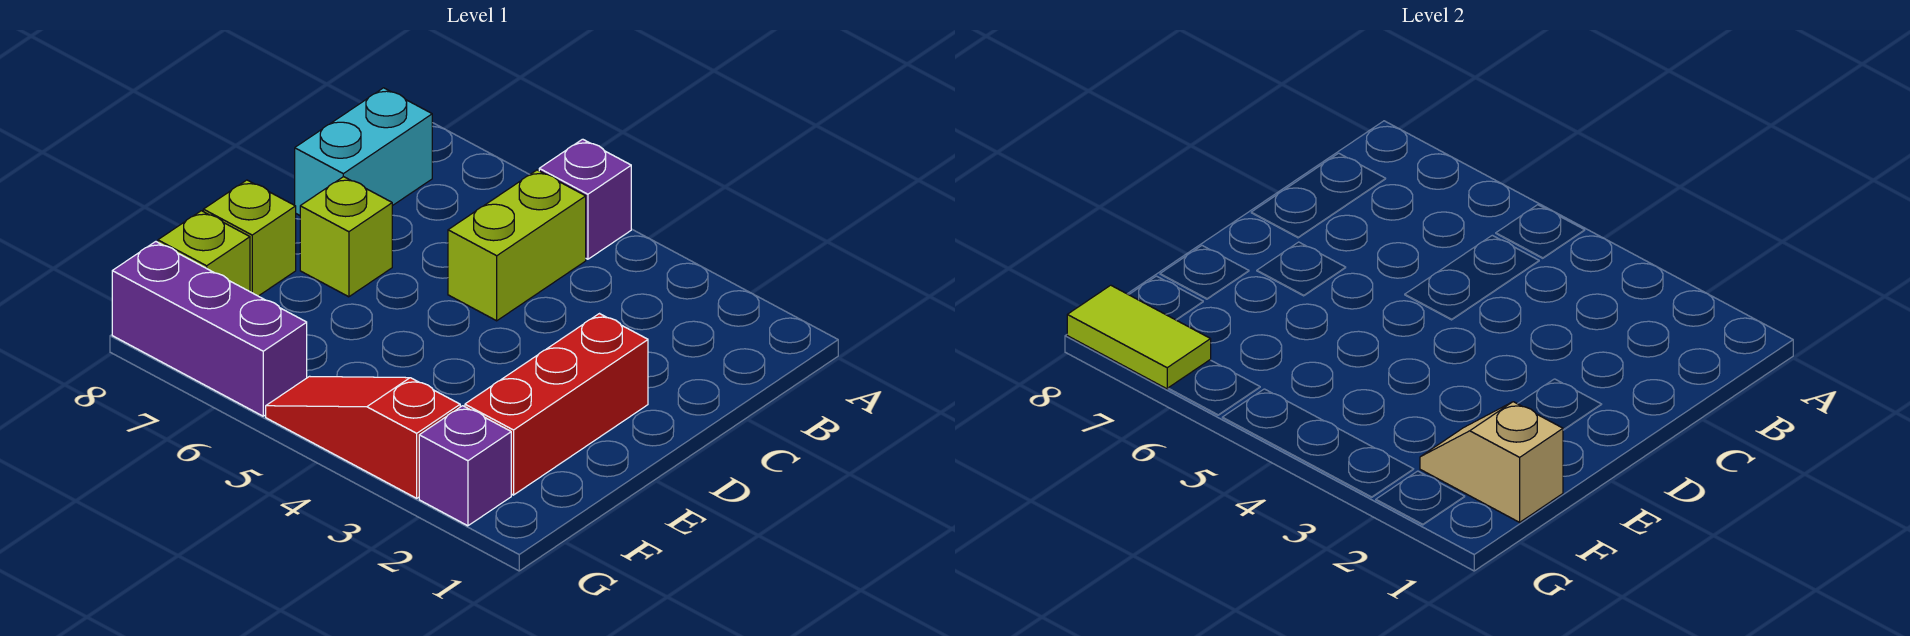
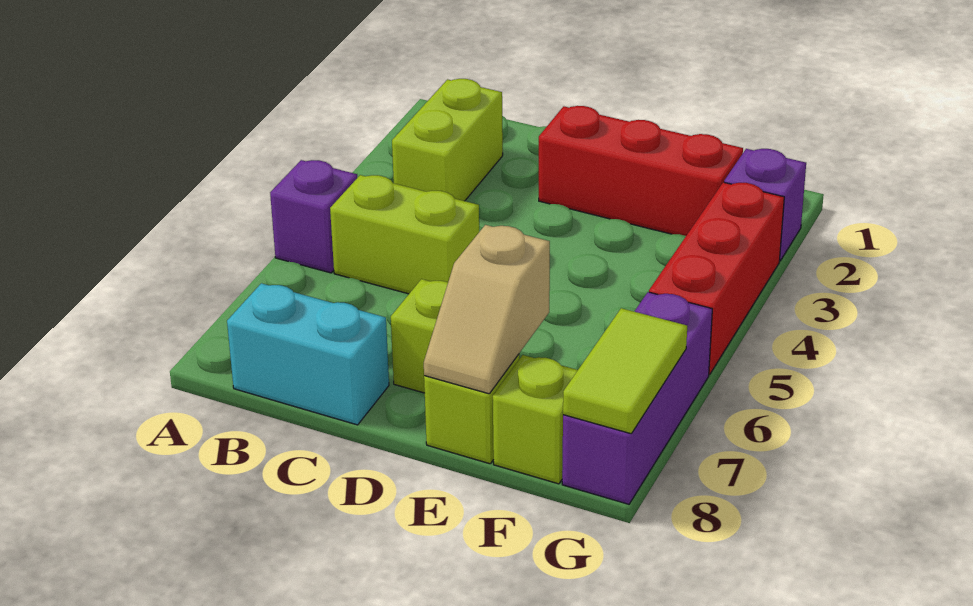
none -> lime 1x2 brick [392,79,503,201]
tan 1x2 slope [1420,402,1563,522] -> tan 1x2 slope moved to [424,225,550,394]
red 1x3 slope [266,376,460,498] -> red 1x3 brick [649,182,784,375]

